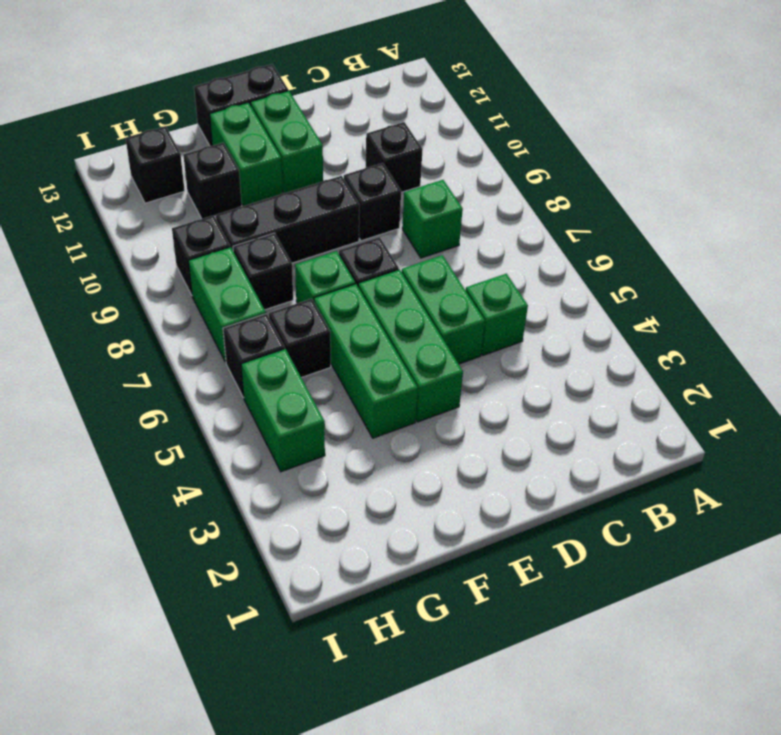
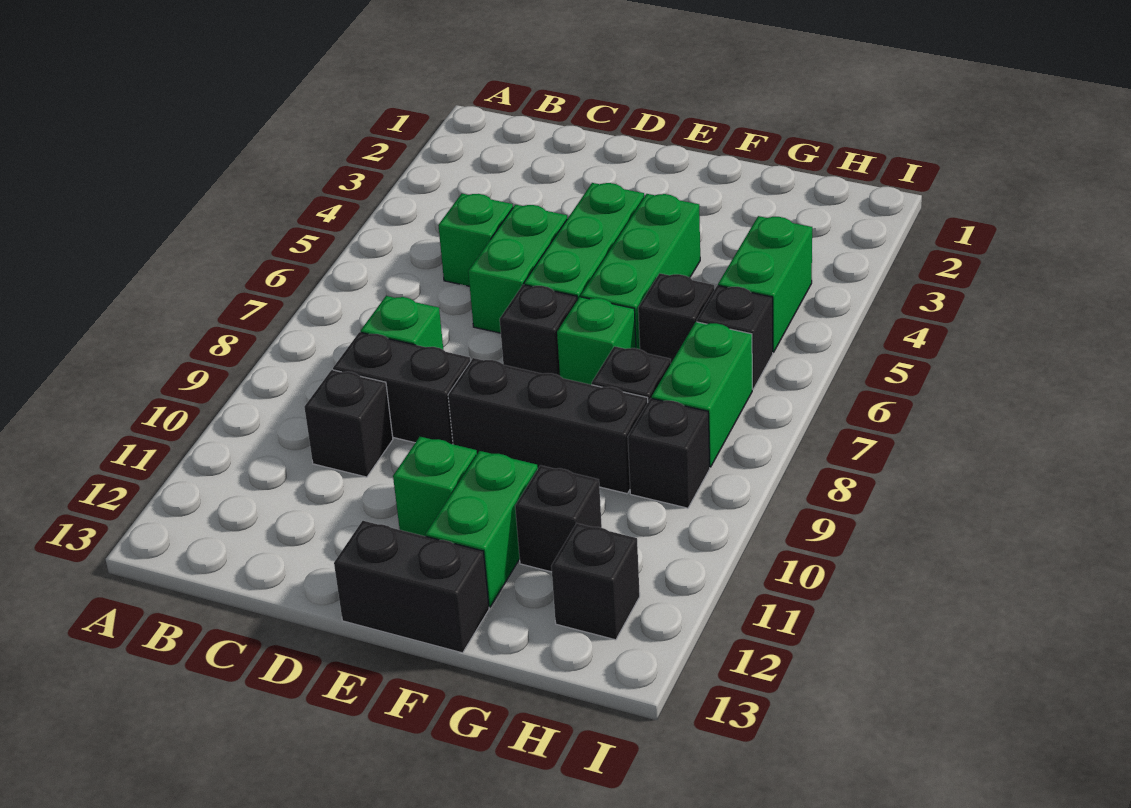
black 1x1 brick [344,163,401,241] -> black 1x2 brick [333,332,471,444]
green 1x2 brick [251,91,323,193] -> green 1x1 brick [393,437,477,536]

